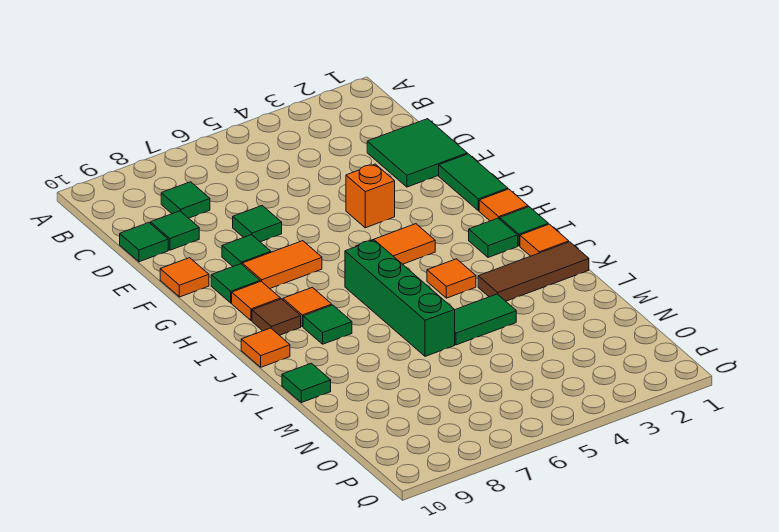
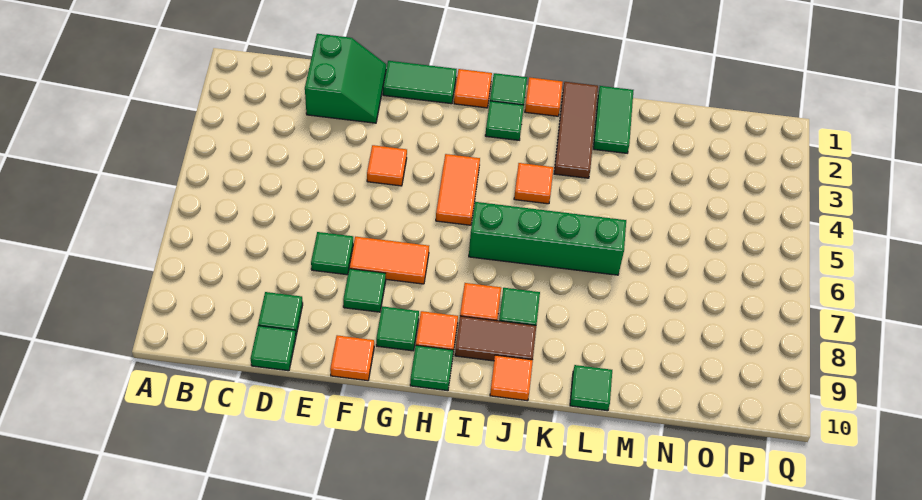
green 1x1 tile [161,182,210,218] -> green 1x1 tile moved to [410,345,453,391]
green 2x2 tile [367,119,467,187] -> green 2x2 slope [305,34,386,123]
orange 1x1 brick [346,164,395,228] -> orange 1x1 tile [367,145,407,186]
orange 1x2 tile [242,241,322,288] -> orange 1x2 tile turned to [349,237,429,284]
brown 1x1 tile [252,299,301,335] -> brown 1x2 tile [455,316,536,361]
green 1x2 tile [455,294,516,345] -> green 1x2 tile moved to [593,86,634,153]

